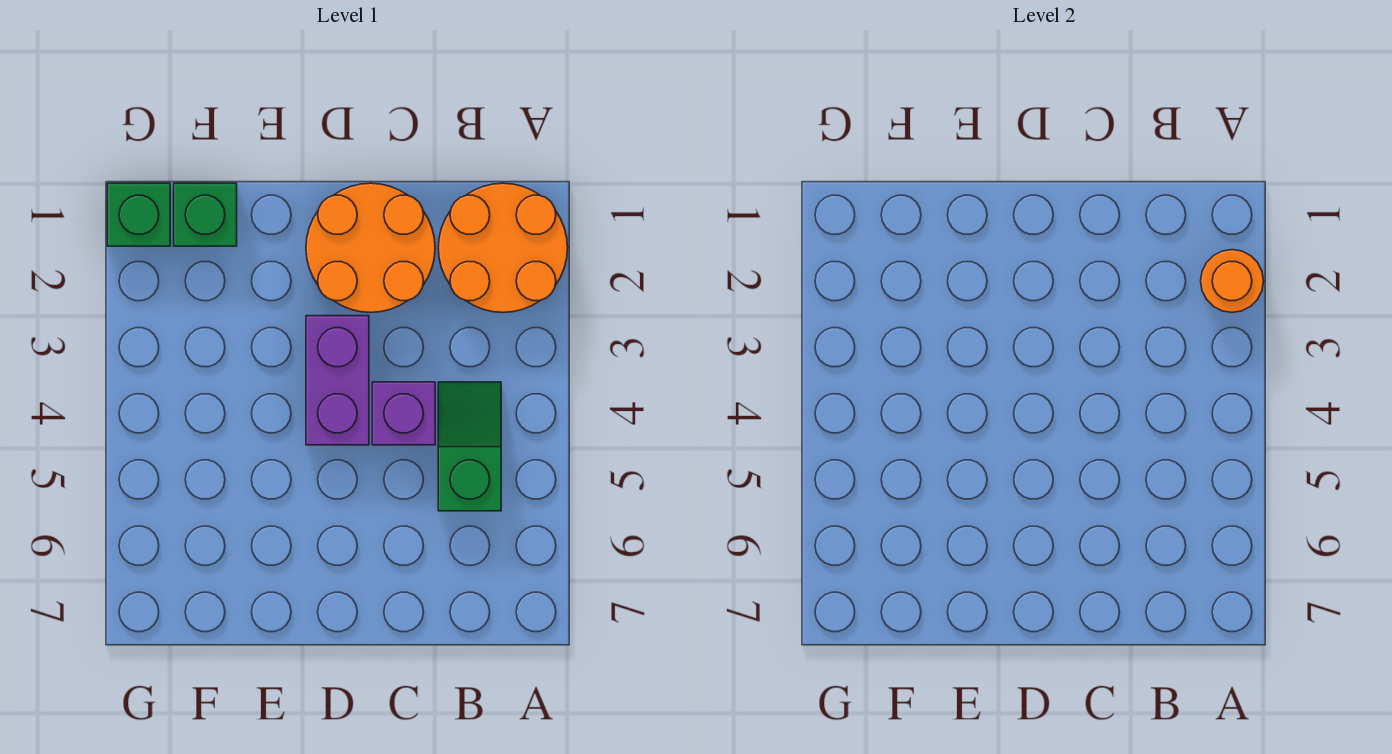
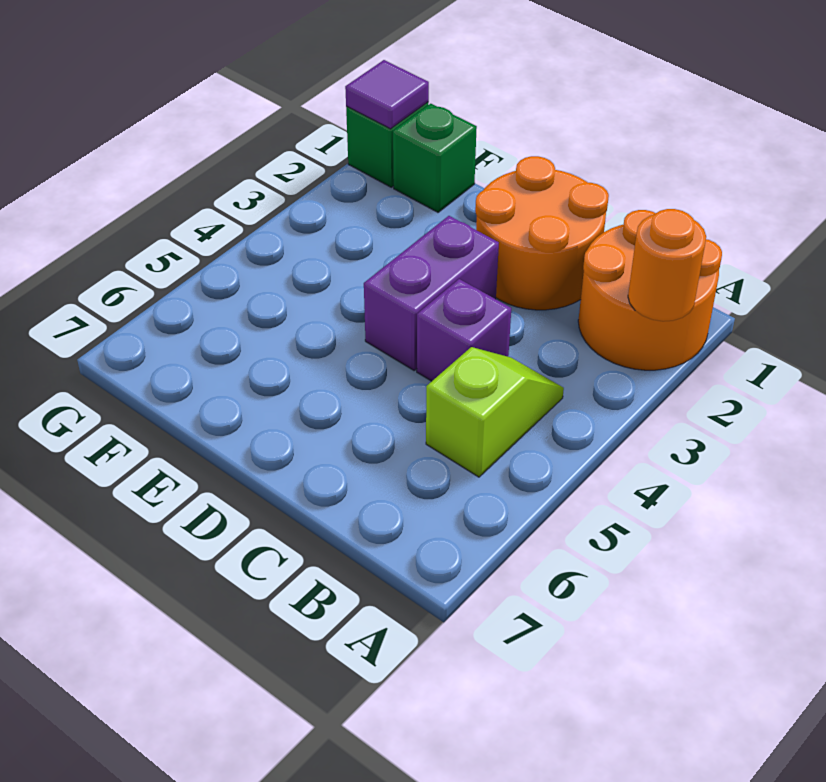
green 1x2 slope [438,382,501,511] -> lime 1x2 slope [426,347,564,477]
none -> purple 1x1 tile [345,60,429,129]

